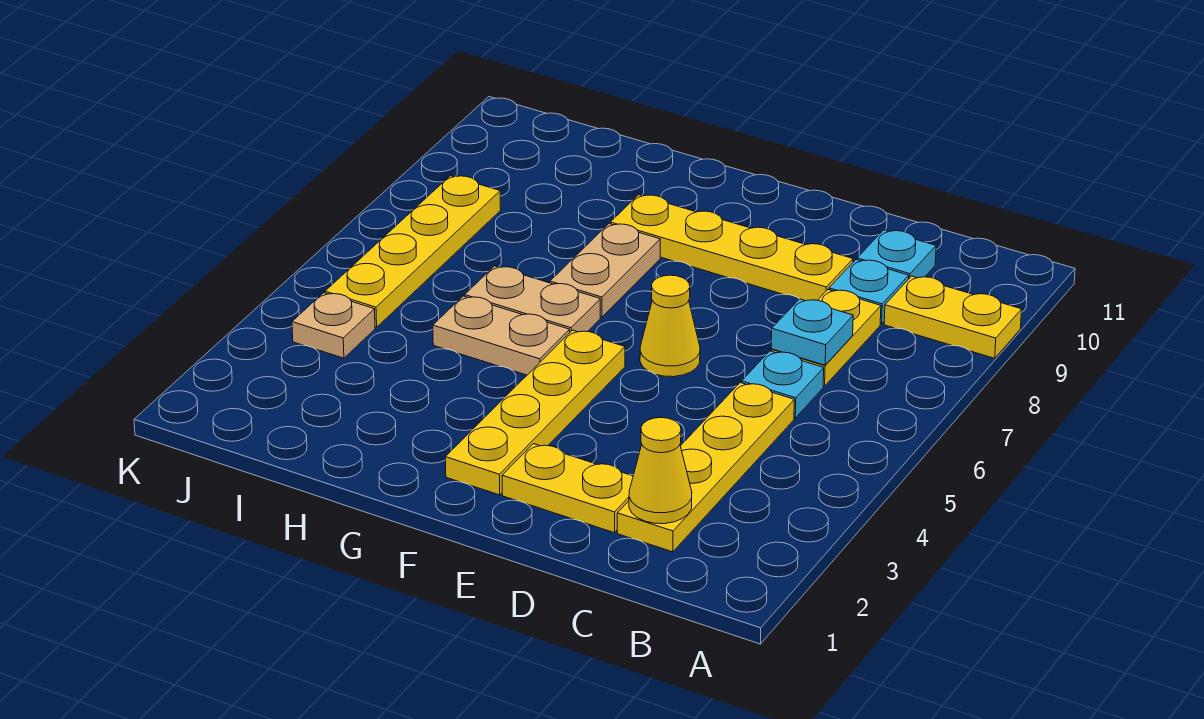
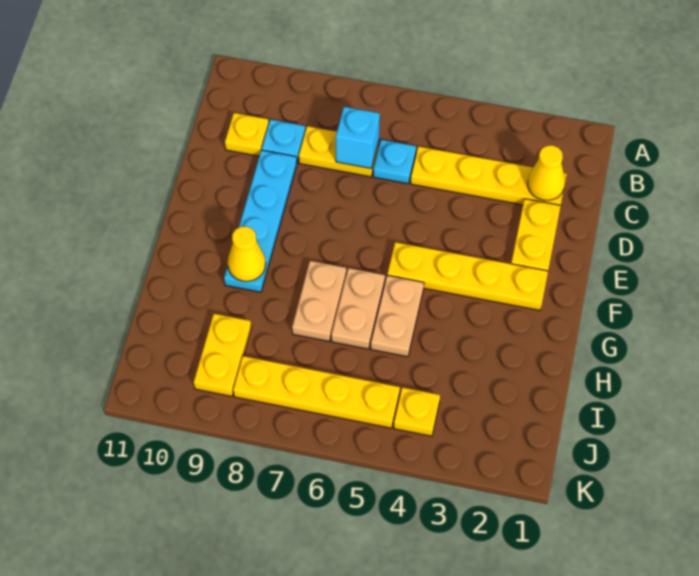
yellow 1x2 plate [884,276,1022,358] -> yellow 1x2 plate moved to [194,314,251,396]
cyan 1x1 plate [771,299,853,365] -> cyan 1x1 brick [336,107,380,169]
cyan 1x1 plate [857,230,936,278] -> yellow 1x1 plate [225,113,269,156]
yellow 1x4 plate [610,195,853,301] -> cyan 1x4 plate [224,150,297,292]
yellow 1x1 cone [640,275,700,377] -> yellow 1x1 cone moved to [228,226,266,281]
tan 1x2 plate [550,224,660,317] -> tan 1x2 plate turned to [292,261,346,341]
tan 1x1 plate [292,293,375,358] -> yellow 1x1 plate [394,387,440,436]

